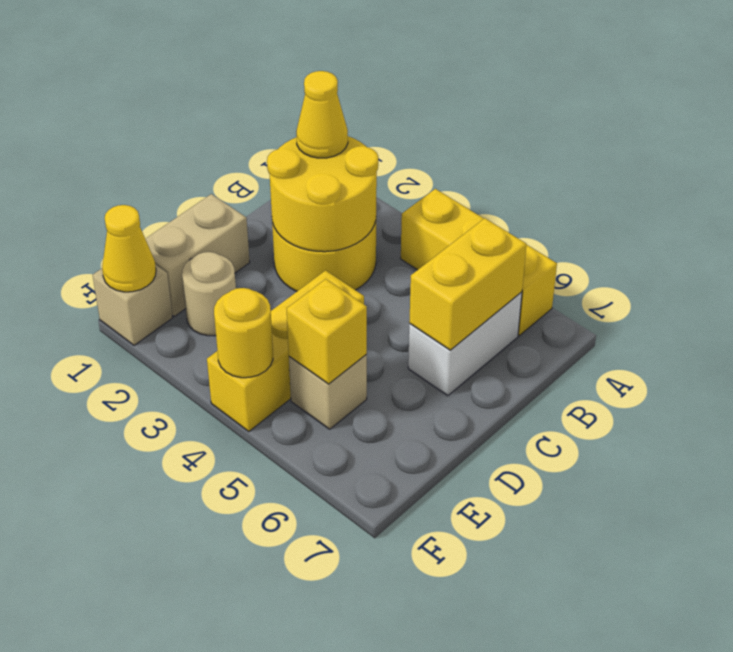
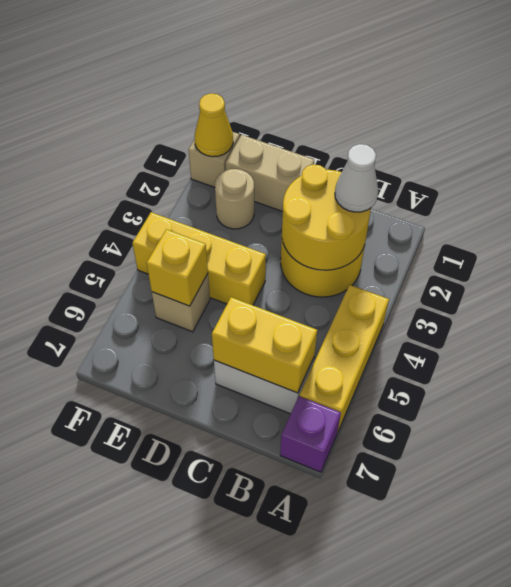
none -> purple 1x1 brick [280,396,341,472]
yellow 1x1 cone [296,71,348,158] -> white 1x1 cone [335,144,378,212]
yellow 1x1 round brick [214,288,273,378] -> none

